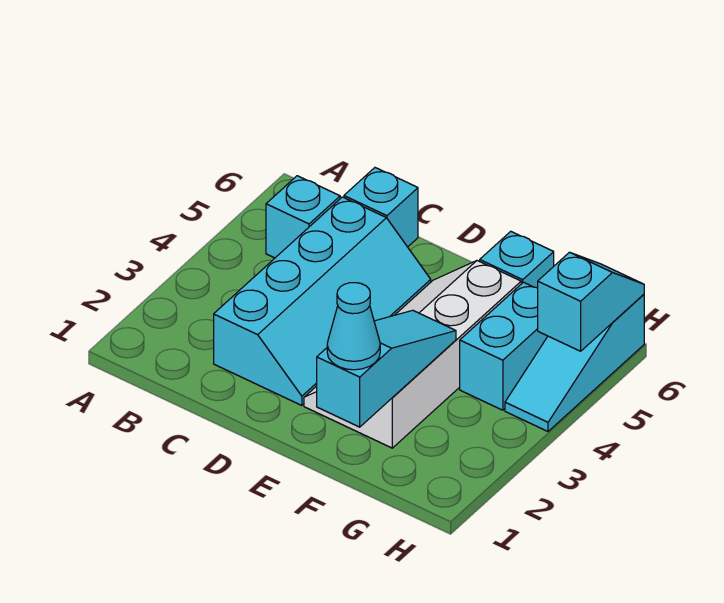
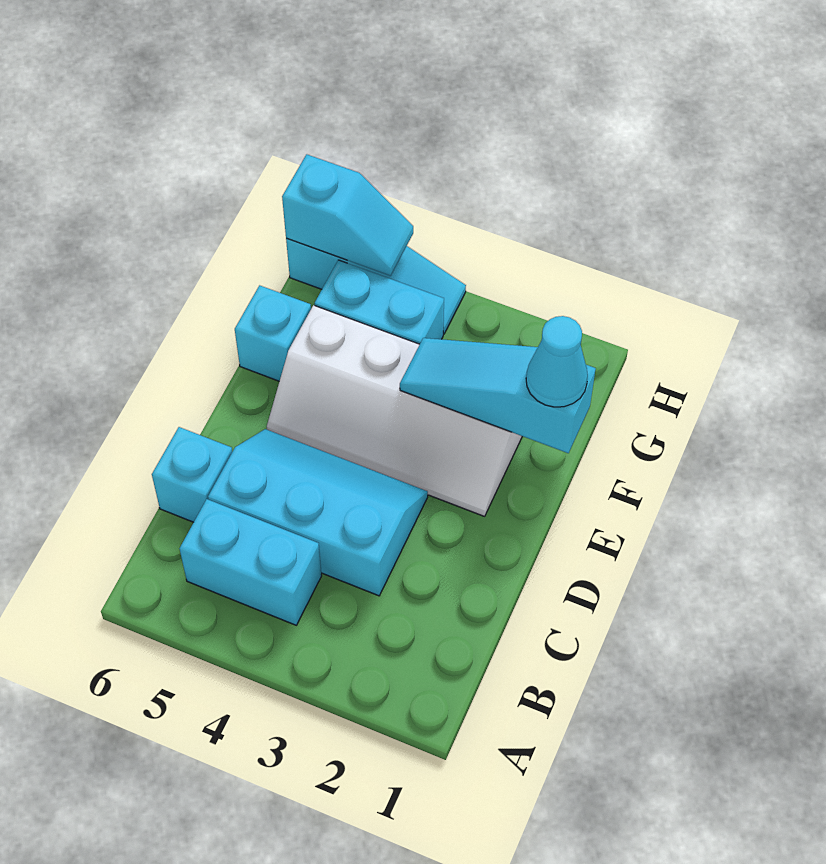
cyan 1x1 brick [266,176,340,258] -> cyan 1x2 brick [179,499,322,625]
cyan 2x4 slope [214,197,431,405] -> cyan 2x3 slope [208,429,428,596]
cyan 1x2 slope [538,252,644,351] -> cyan 1x2 slope turned to [282,154,413,276]

